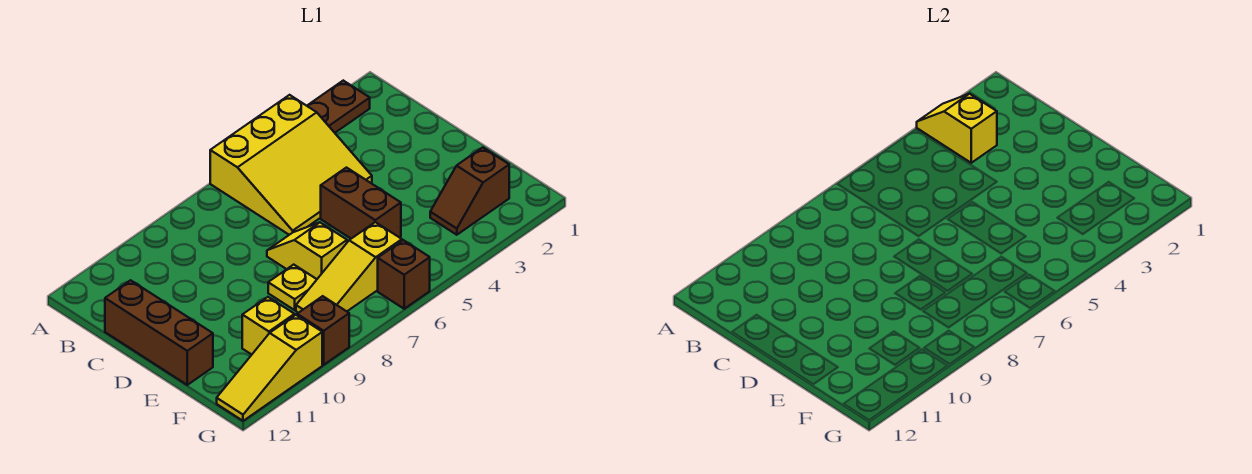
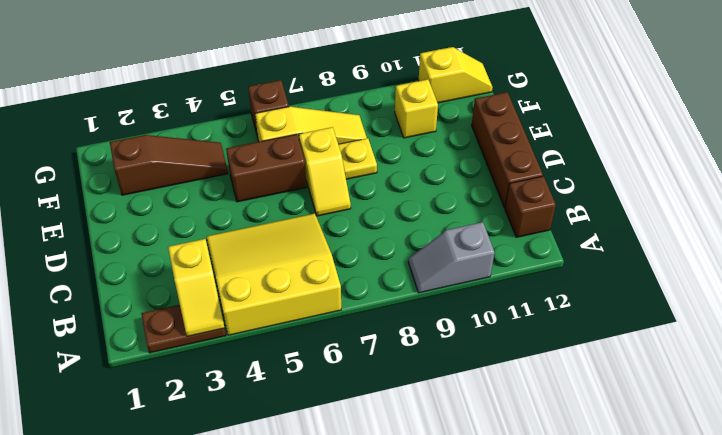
none -> grey 1x2 slope [408,222,494,293]
brown 1x2 brick [321,168,401,239] -> brown 1x2 brick turned to [226,134,306,202]
brown 1x2 slope [430,147,509,235] -> brown 1x3 slope [110,135,228,195]
brown 1x1 brick [297,296,349,365] -> brown 1x1 brick moved to [505,176,556,237]
yellow 1x3 slope [217,315,322,421] -> yellow 1x2 slope [419,47,493,103]

